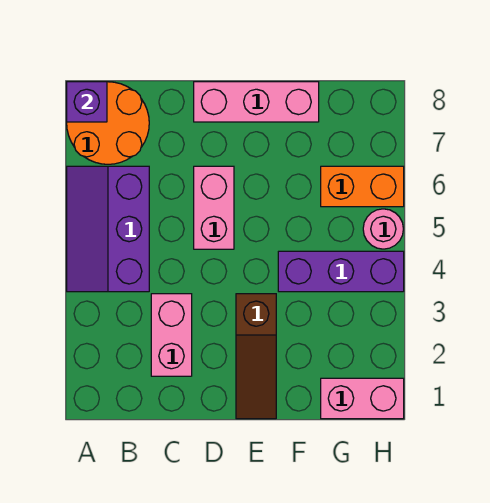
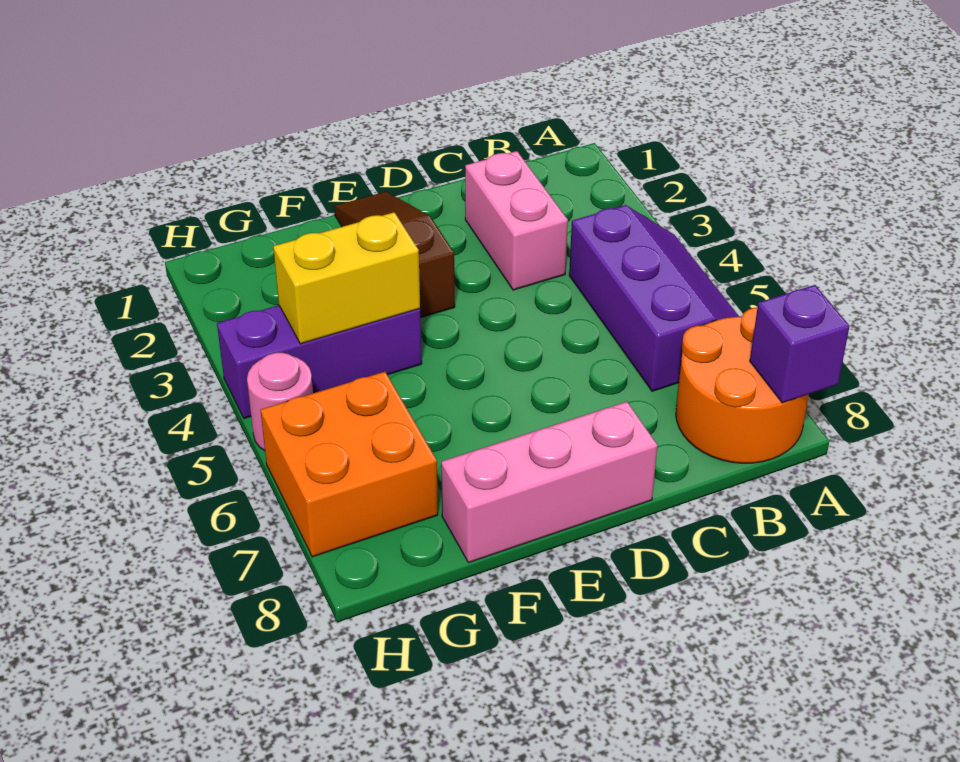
pink 1x2 brick [194,166,234,249] -> none
none -> yellow 1x2 brick [273,212,420,344]
pink 1x2 brick [321,378,404,419] -> none
orange 1x2 brick [321,166,404,207] -> orange 2x2 brick [261,372,438,557]

